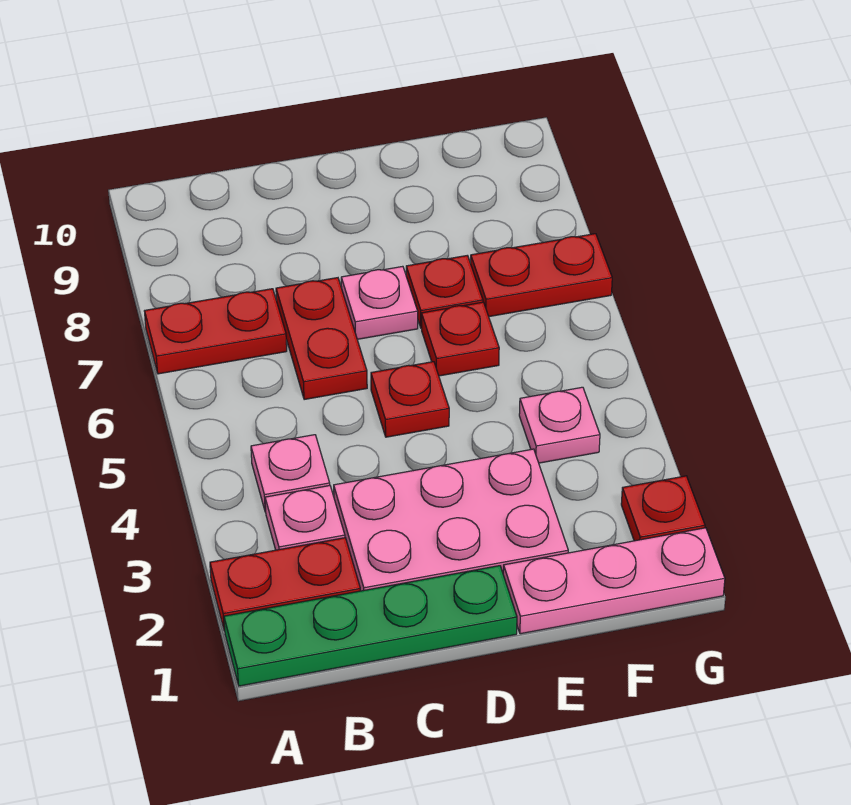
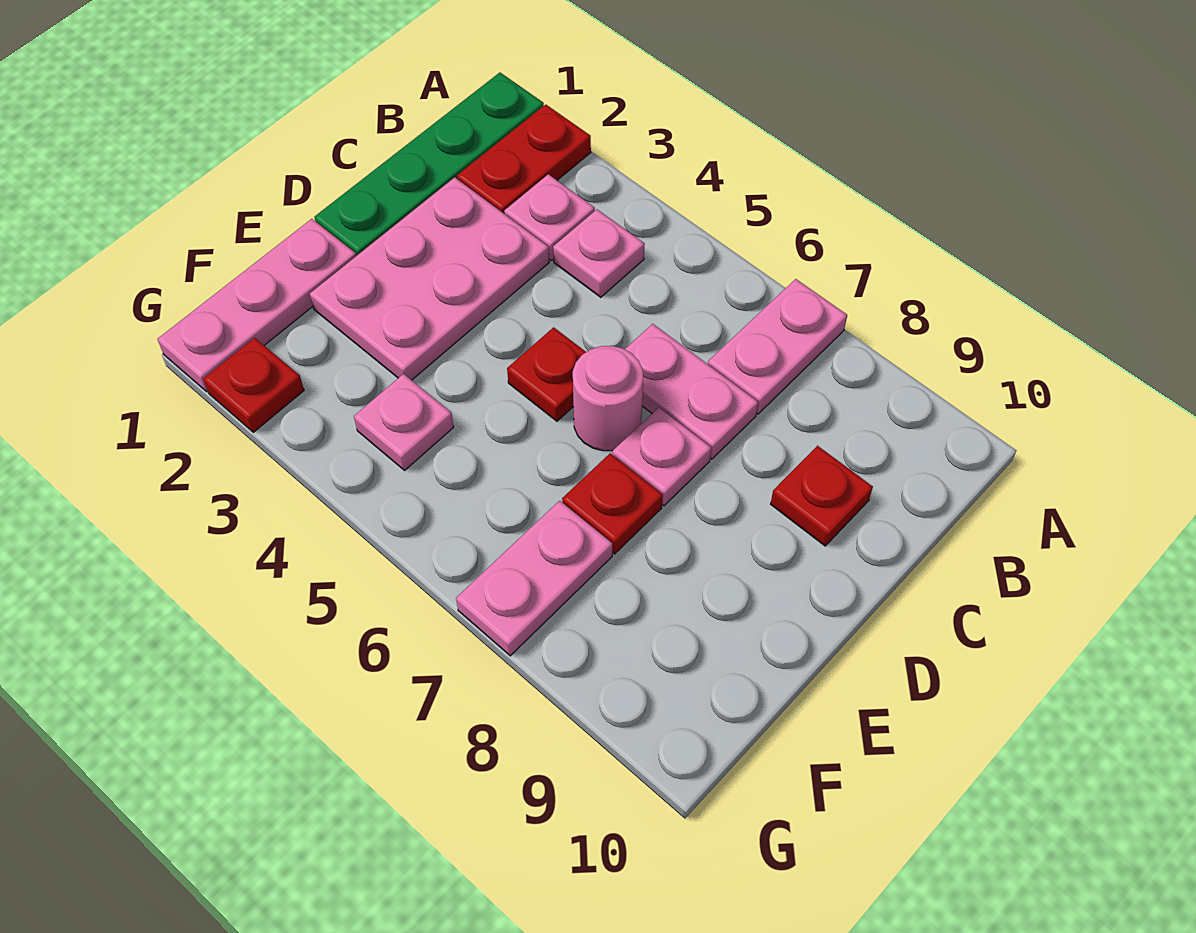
red 1x2 plate [145,289,287,374] -> pink 1x2 plate [708,279,847,414]
red 1x2 plate [276,278,367,400] -> pink 1x2 plate [625,324,758,459]
none -> pink 1x1 round brick [573,346,643,451]
red 1x1 plate [422,302,499,376] -> red 1x1 plate moved to [771,446,873,546]
red 1x2 plate [471,234,612,317] -> pink 1x2 plate [456,501,612,656]

